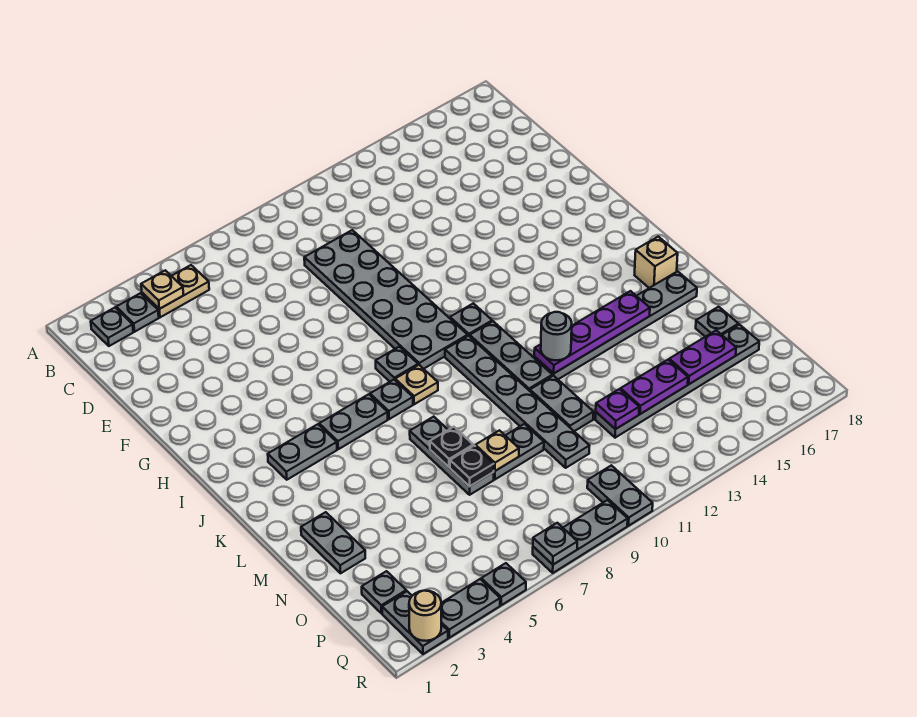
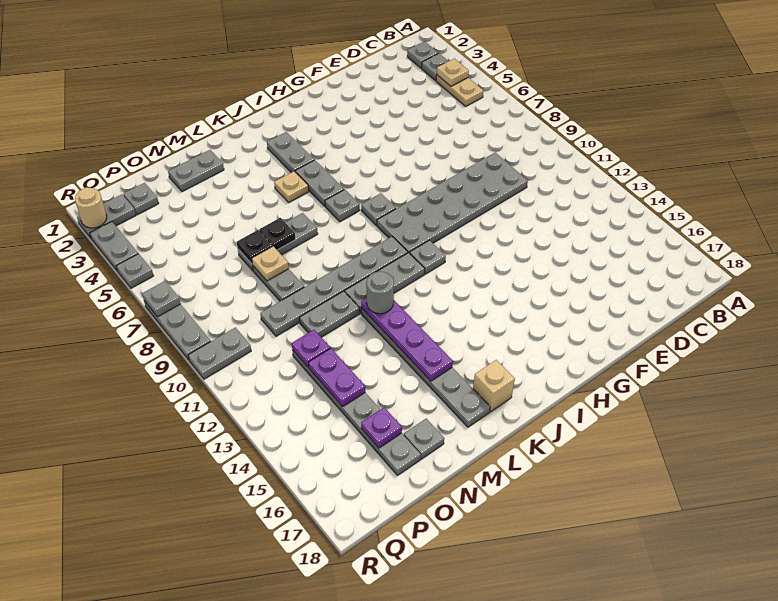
tan 1x1 plate [395,365,438,404] -> tan 1x1 plate moved to [274,171,309,202]
purple 1x2 plate [669,330,736,384] -> purple 1x1 plate [361,407,402,448]

